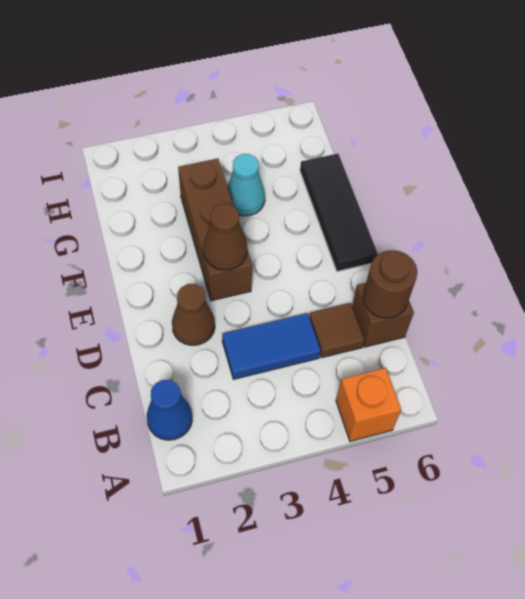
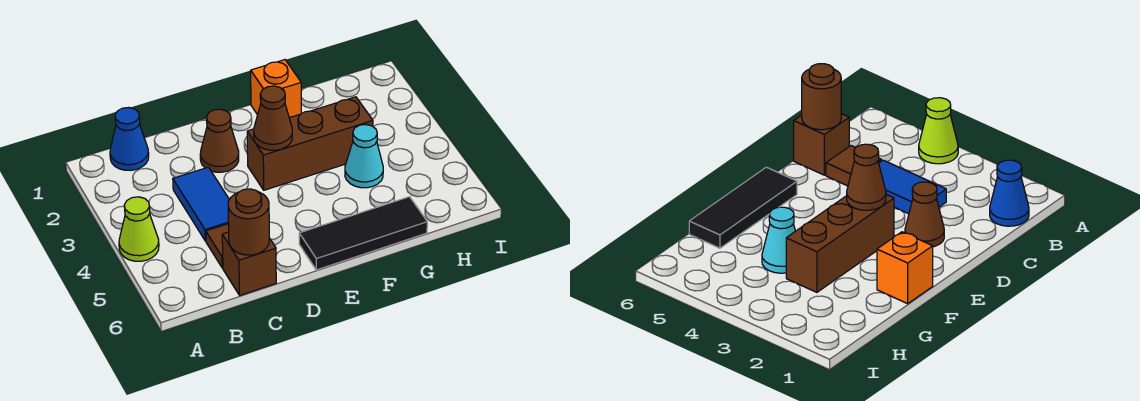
none -> lime 1x1 cone [119,197,159,261]
orange 1x1 brick [336,368,401,441] -> orange 1x1 brick moved to [251,60,301,118]

